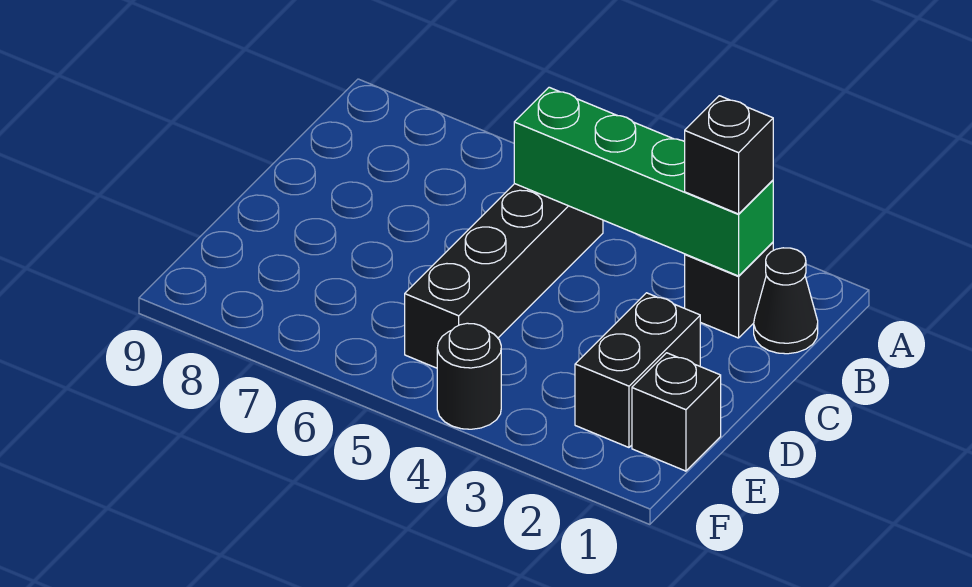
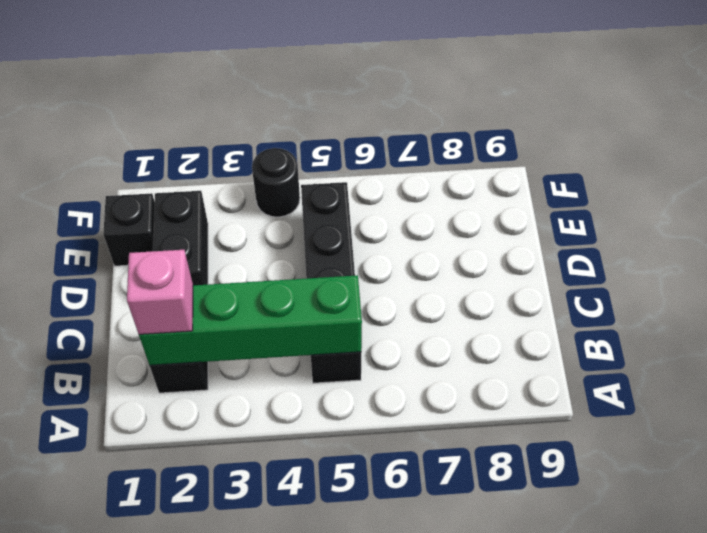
black 1x1 cone [754,248,818,354] -> none
black 1x1 brick [685,96,773,214] -> pink 1x1 brick [127,250,193,334]

